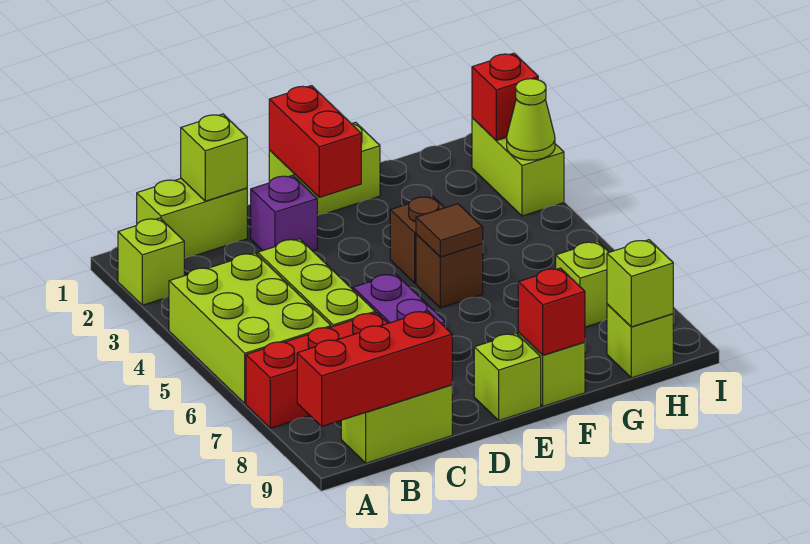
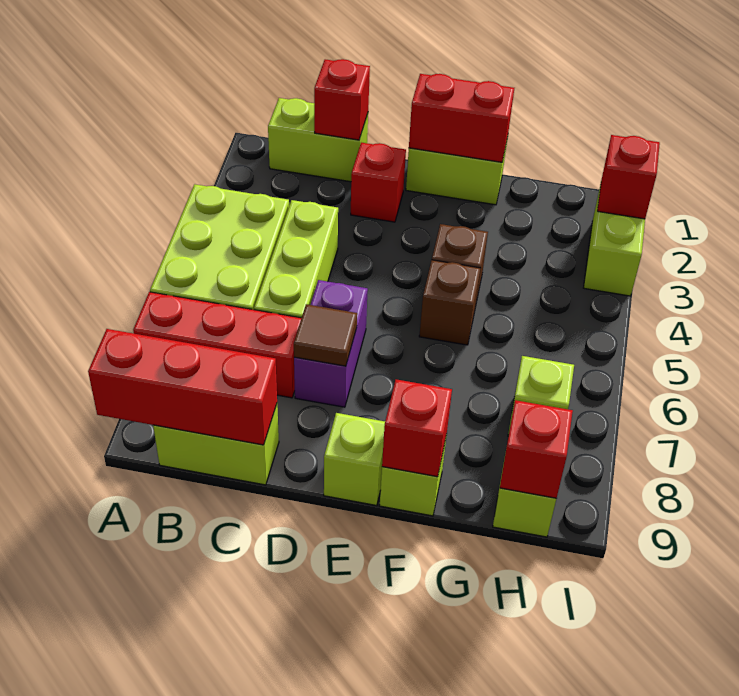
lime 1x1 brick [118,218,184,305] -> none
lime 1x1 brick [181,114,247,201] -> red 1x1 brick [314,59,370,140]
purple 1x1 brick [251,175,317,251] -> red 1x1 brick [351,143,406,222]
red 1x2 brick [269,86,361,197] -> red 1x2 brick turned to [409,74,514,162]
brown 1x1 tile [416,204,483,257] -> brown 1x1 tile moved to [294,304,357,366]
lime 1x1 brick [607,240,673,327] -> red 1x1 brick [500,400,573,498]
lime 1x1 cone [507,79,555,160] -> none

